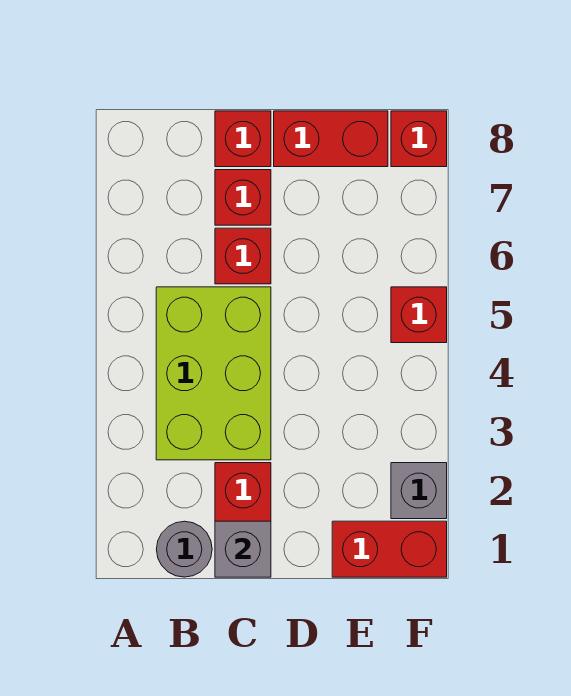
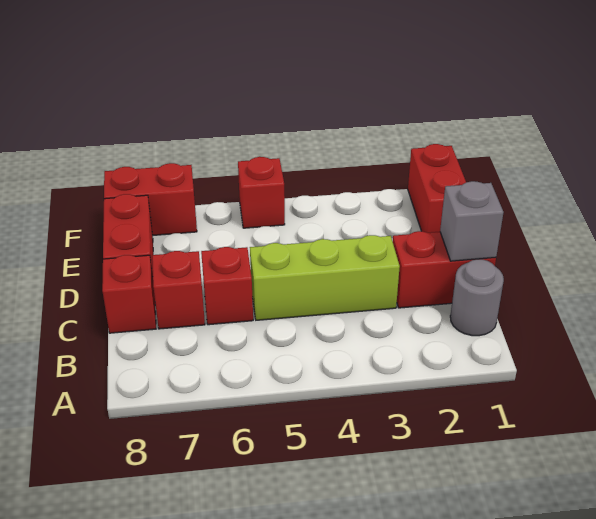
lime 2x3 brick [156,287,271,460] -> lime 1x3 brick [250,235,400,320]
grey 1x1 brick [391,463,447,519] -> none
red 1x1 brick [391,111,447,167] -> red 1x2 brick [104,163,197,235]

